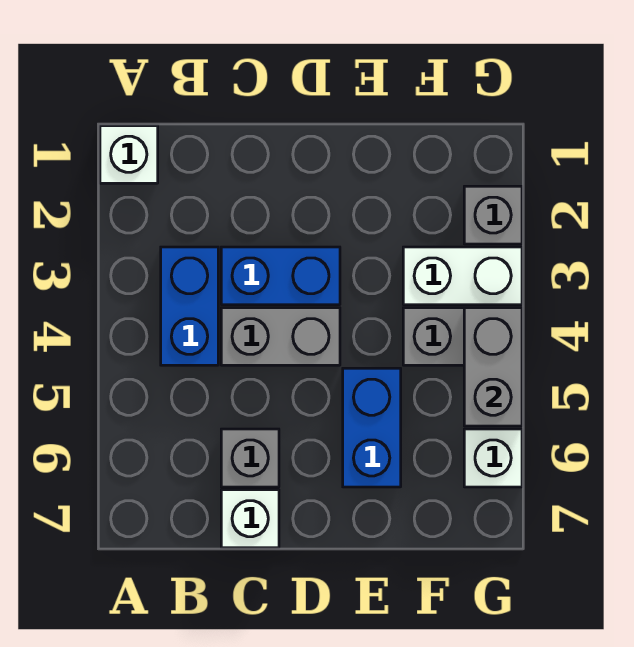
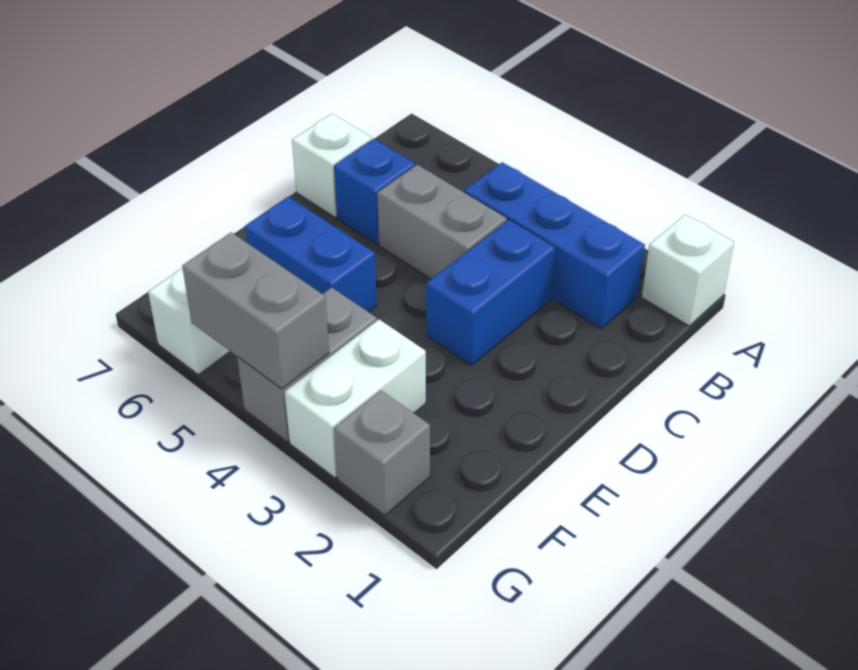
blue 1x2 brick [161,247,218,365] -> blue 1x3 brick [464,162,645,329]
grey 1x2 brick [221,308,340,365] -> grey 1x2 brick turned to [377,165,507,279]
grey 1x1 brick [221,429,279,487] -> blue 1x1 brick [334,139,415,244]

